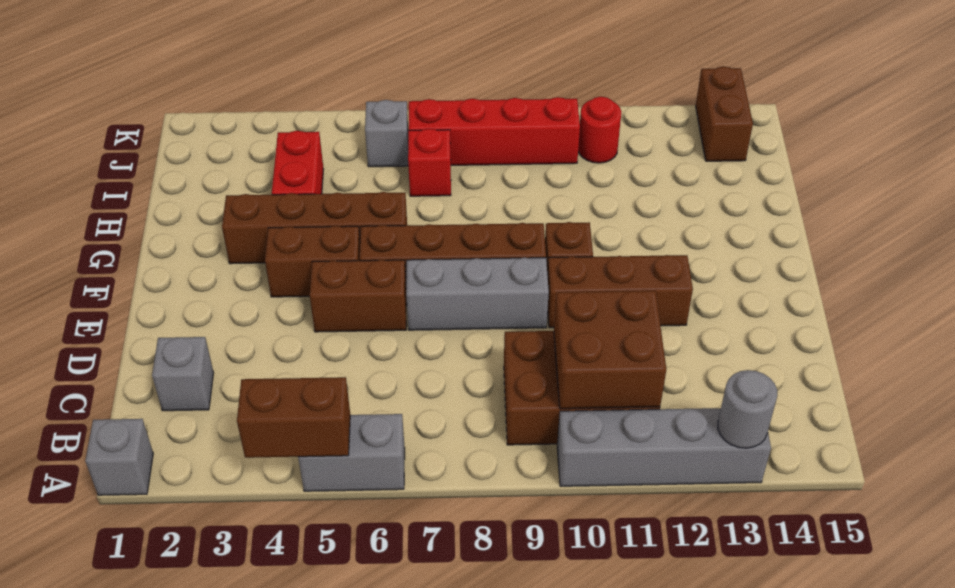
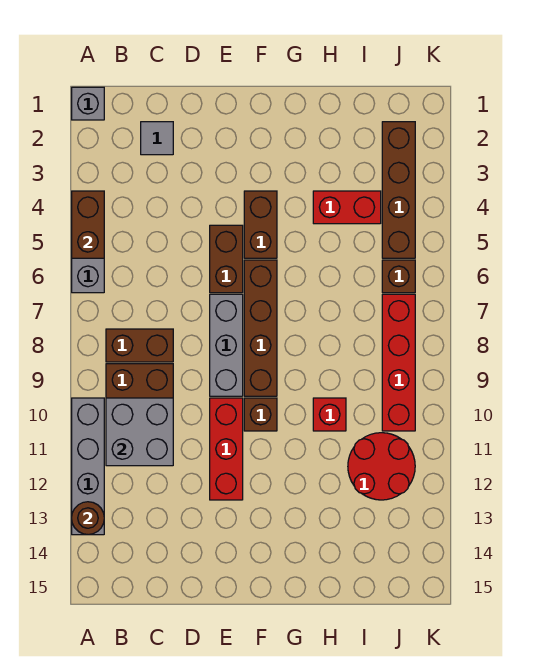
grey 1x1 round brick [718,370,777,448] -> brown 1x1 round brick [72,502,104,535]
brown 2x2 brick [554,291,666,409] -> grey 2x2 brick [106,398,173,466]
grey 1x1 brick [152,337,214,411] -> grey 1x1 tile [141,122,173,155]
brown 1x3 brick [547,255,693,328] -> red 1x3 brick [210,398,243,500]
brown 1x4 brick [222,192,407,264] -> brown 1x4 brick moved to [382,122,415,258]
red 1x1 brick [408,129,451,196] -> red 1x1 brick moved to [313,398,346,431]
grey 1x1 brick [365,100,408,167] -> brown 1x1 brick [382,260,415,293]
red 1x1 round brick [578,97,621,163] -> red 2x2 round brick [348,433,415,500]
brown 1x2 brick [696,67,753,161] -> brown 1x2 brick moved to [106,329,173,362]

